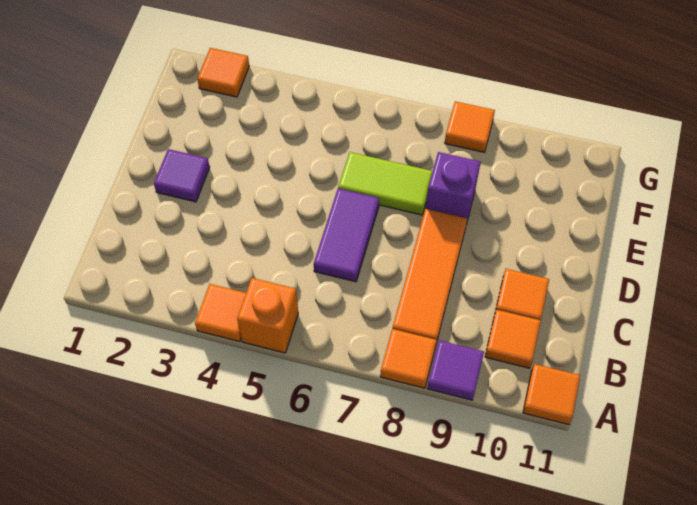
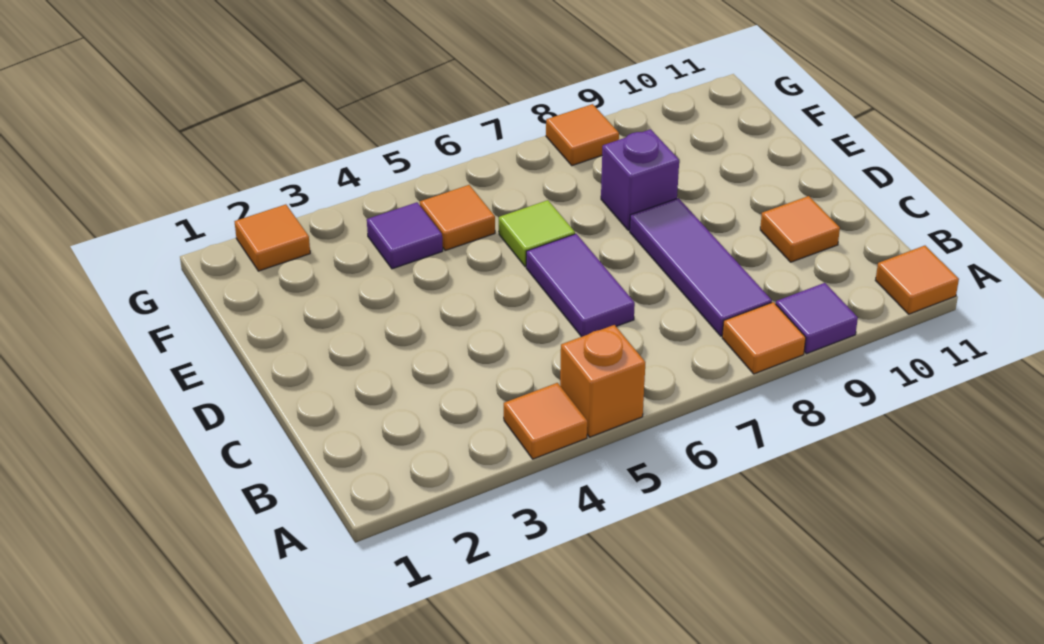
orange 1x3 tile [393,209,468,340] -> purple 1x3 tile [630,198,772,336]
orange 1x1 tile [485,310,541,368] -> orange 1x1 tile moved to [420,185,495,250]
purple 1x1 tile [154,149,210,202] -> purple 1x1 tile moved to [367,202,443,269]
lime 1x2 tile [338,152,433,215] -> lime 1x1 tile [499,200,575,267]

